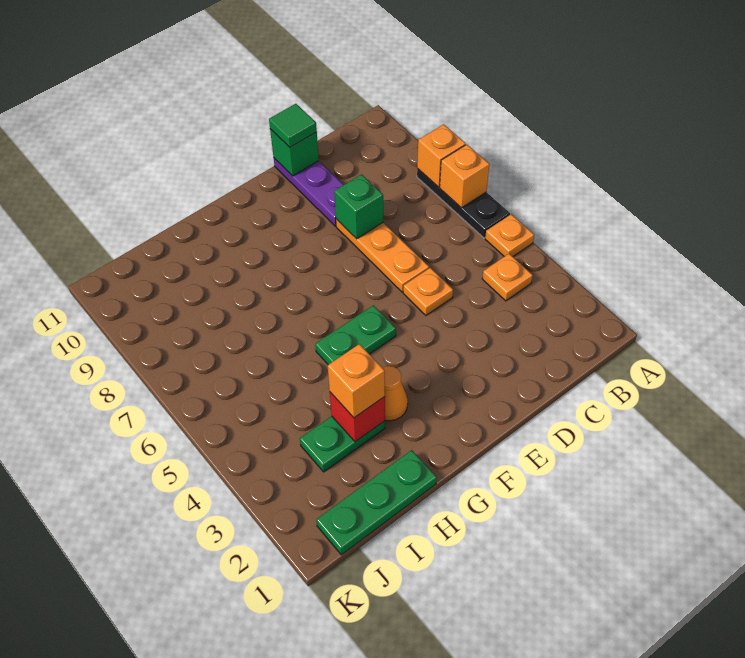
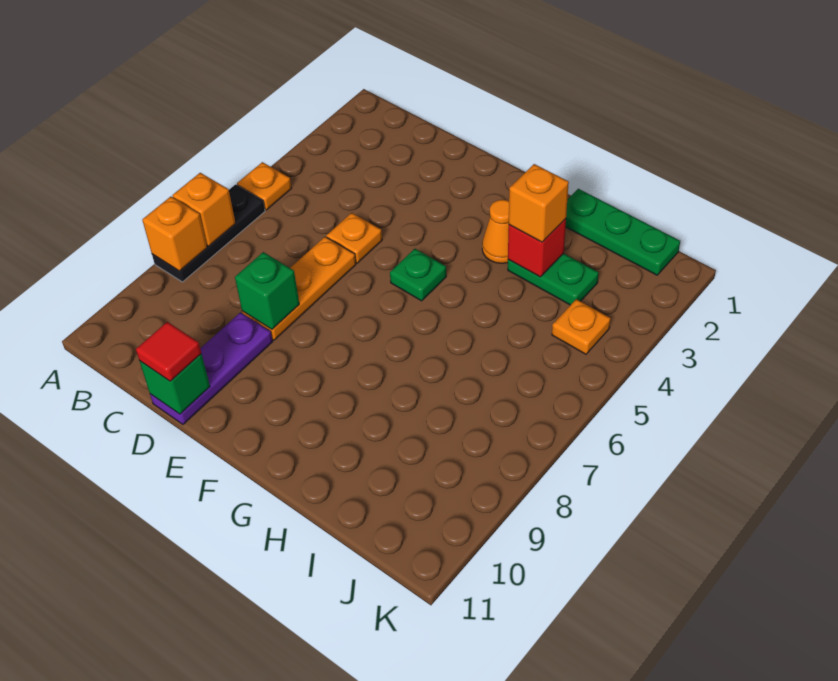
orange 1x1 plate [482,254,533,301] -> orange 1x1 plate moved to [552,299,611,354]
green 1x1 tile [269,104,317,147] -> red 1x1 tile [136,322,201,381]
green 1x2 plate [315,305,396,365] -> green 1x1 plate [390,249,446,301]

